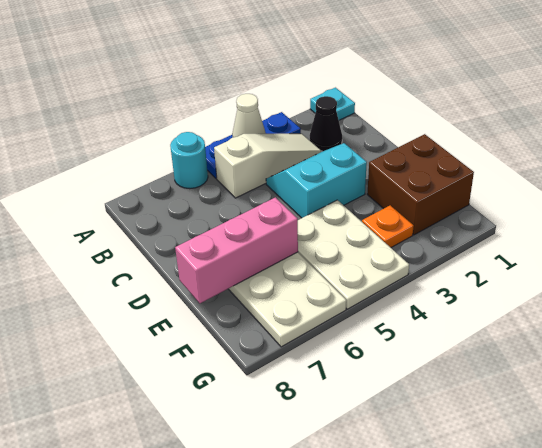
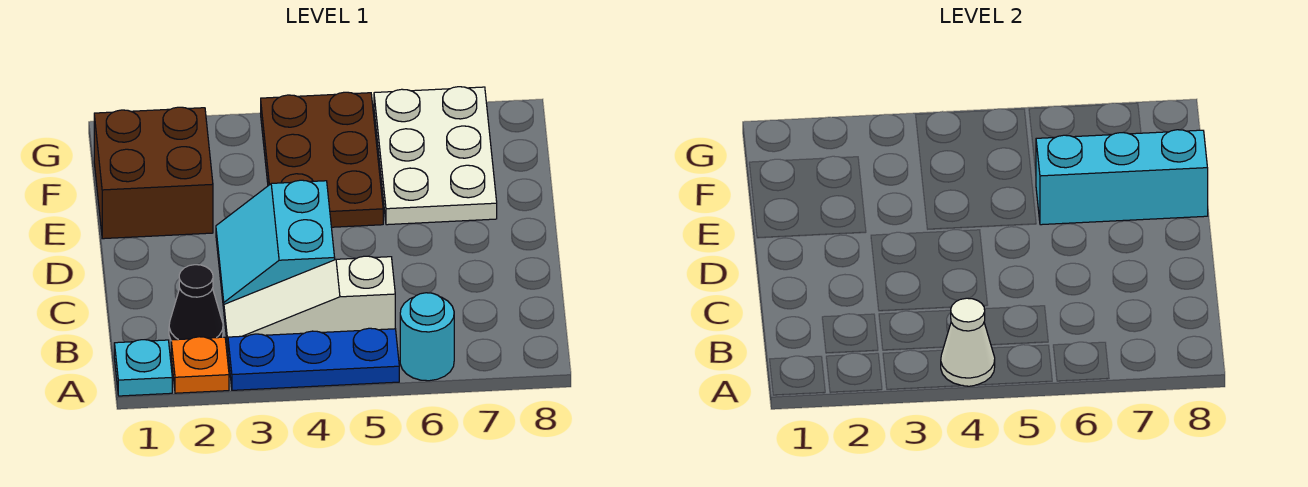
cyan 2x2 slope [266,143,367,218] -> cyan 2x2 slope turned to [216,180,335,309]
white 2x3 plate [298,200,409,309] -> brown 2x3 plate [261,92,383,227]
pink 1x3 brick [175,197,298,303] -> cyan 1x3 brick [1036,130,1208,225]
orange 1x1 plate [362,205,414,248] -> orange 1x1 plate moved to [171,337,229,393]

